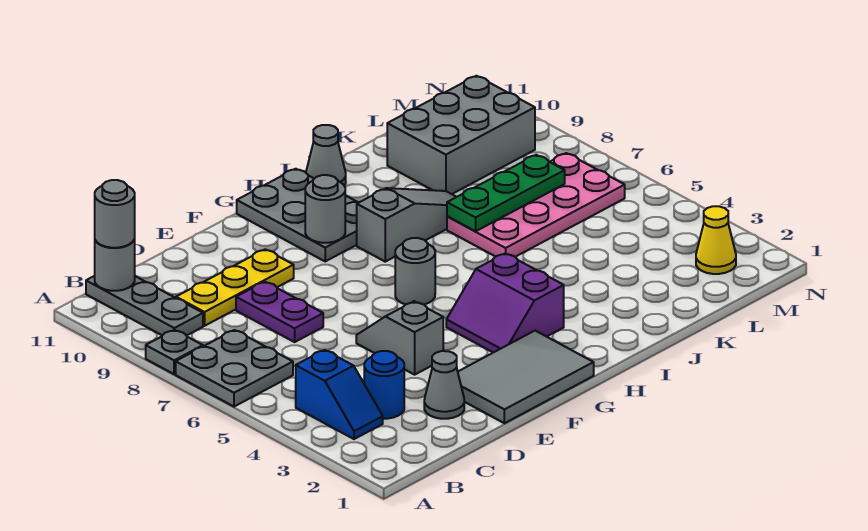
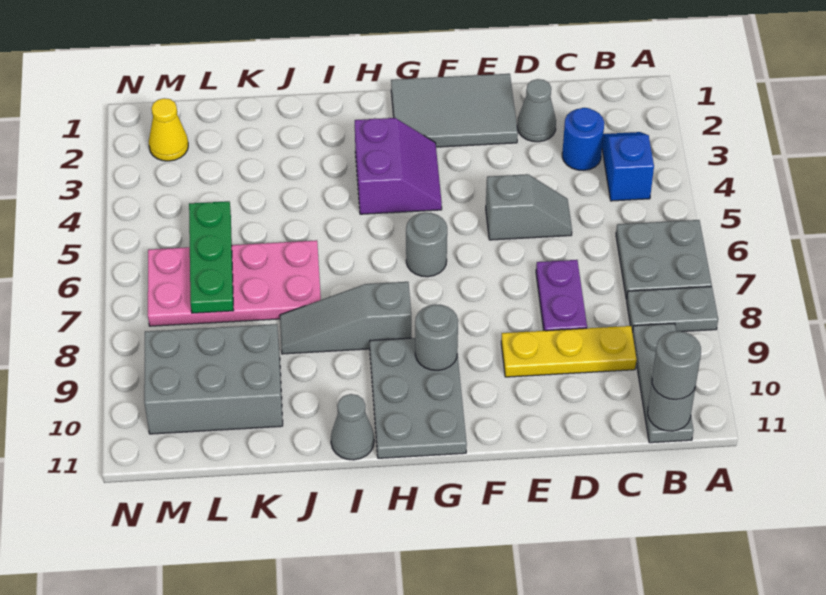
grey 1x1 plate [146,330,203,374] -> grey 1x2 plate [627,287,718,332]
grey 1x2 slope [356,301,443,375] -> grey 1x2 slope turned to [486,174,572,240]
green 1x3 plate [447,155,565,231] -> green 1x3 plate turned to [189,201,234,313]

